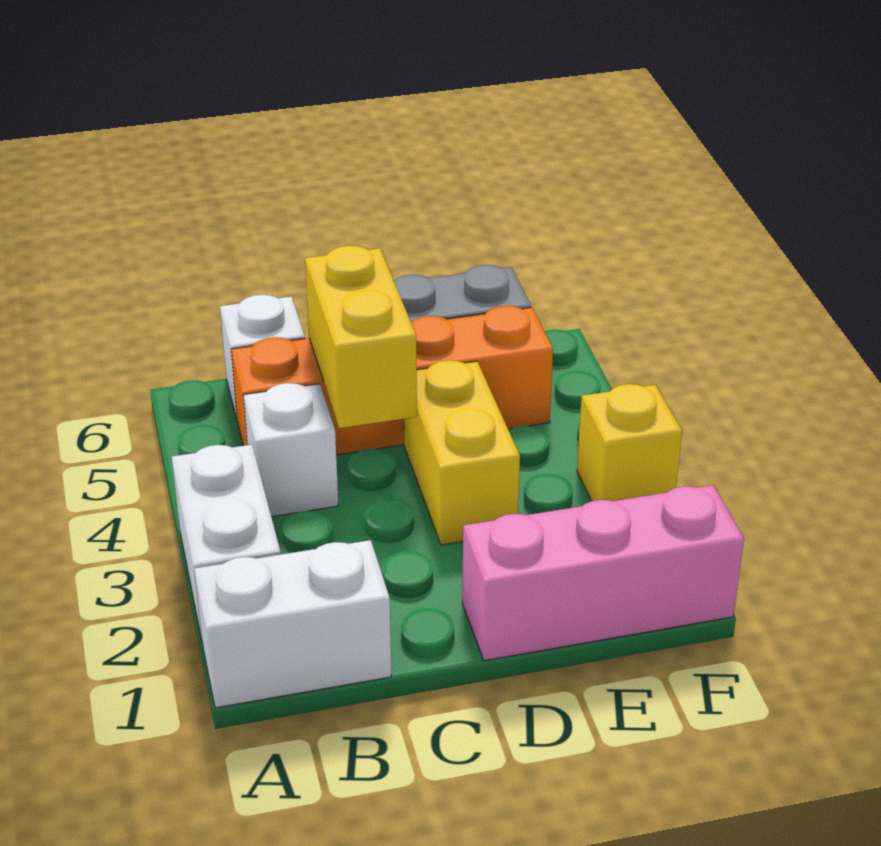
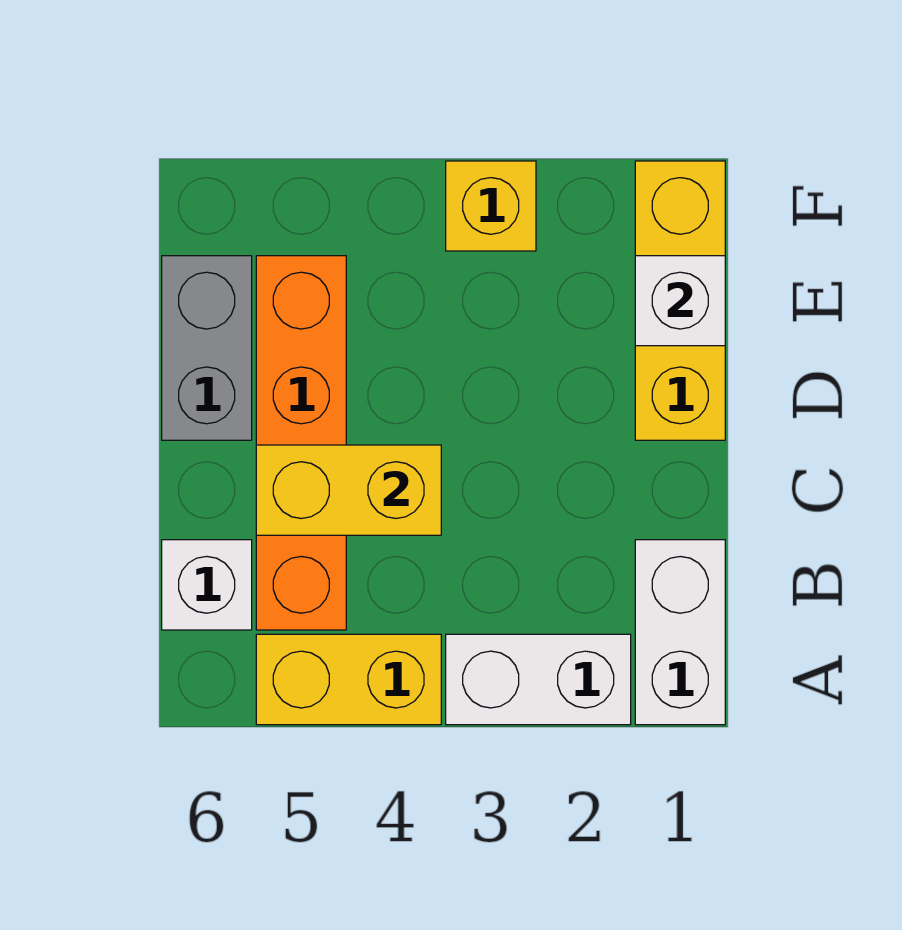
white 1x1 brick [243,383,339,517] -> white 1x1 brick moved to [635,256,725,346]
pink 1x3 brick [462,485,744,661] -> yellow 1x3 brick [635,161,725,440]
yellow 1x2 brick [404,360,520,545] -> yellow 1x2 brick moved to [256,634,441,725]

